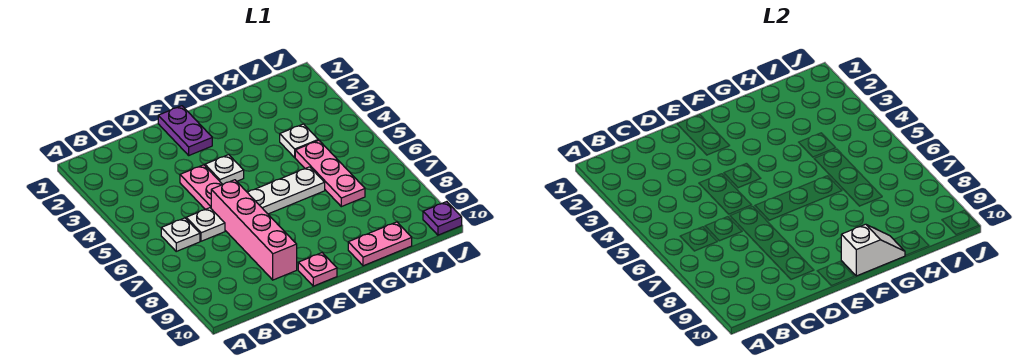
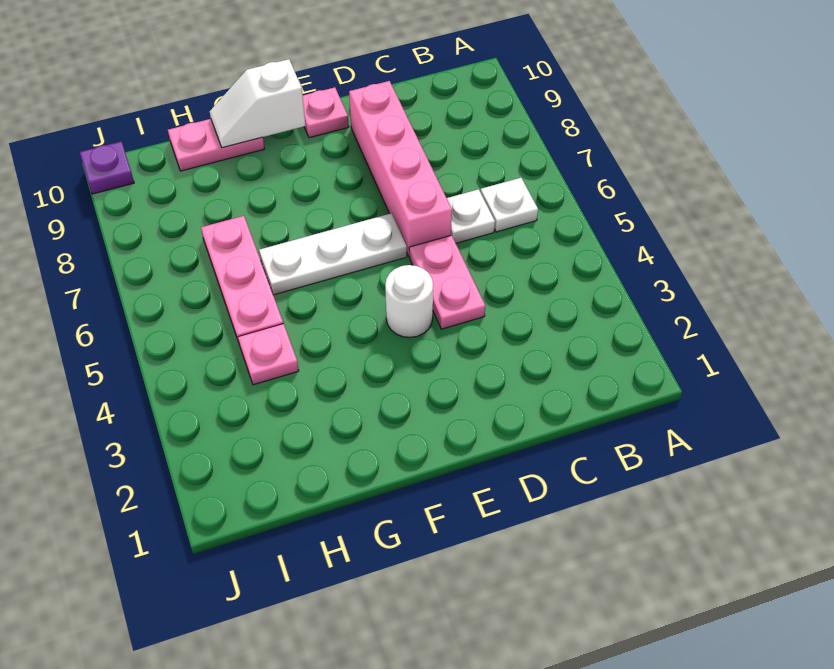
purple 1x2 plate [158,106,212,155] -> none
white 1x1 plate [205,155,244,184] -> white 1x1 round brick [385,265,433,337]
white 1x1 plate [280,124,318,157] -> pink 1x1 plate [238,324,299,385]

